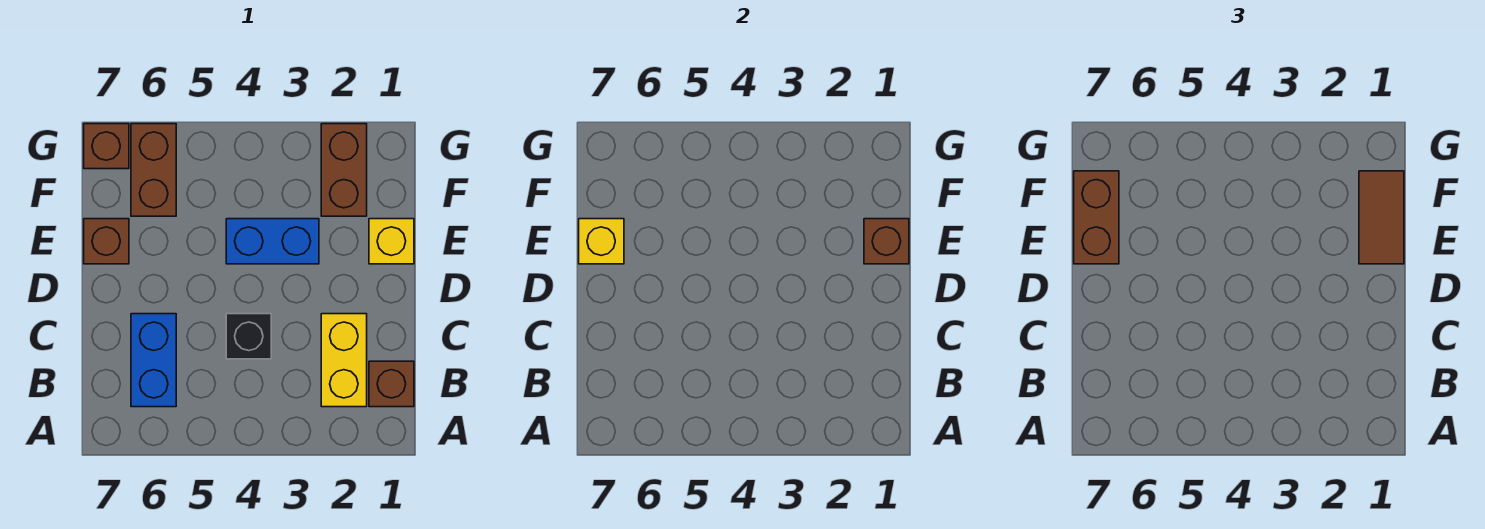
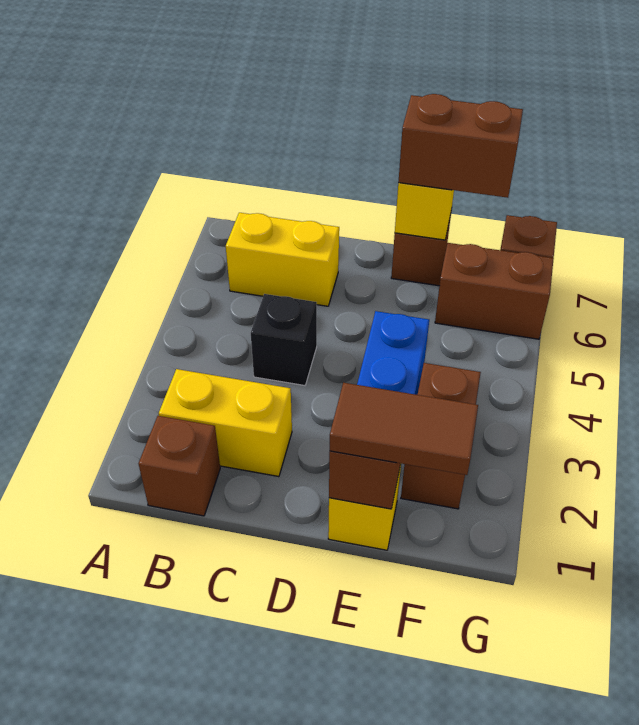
blue 1x2 brick [131,314,176,407] -> yellow 1x2 brick [226,213,339,306]
brown 1x2 brick [321,124,367,216] -> brown 1x2 brick turned to [401,363,481,509]

